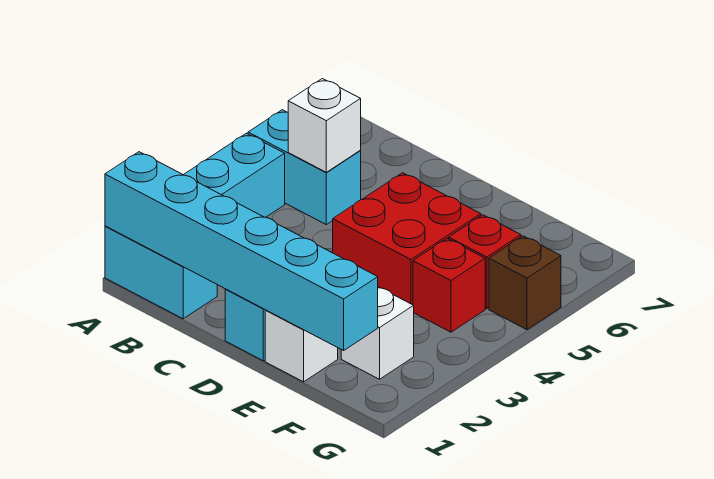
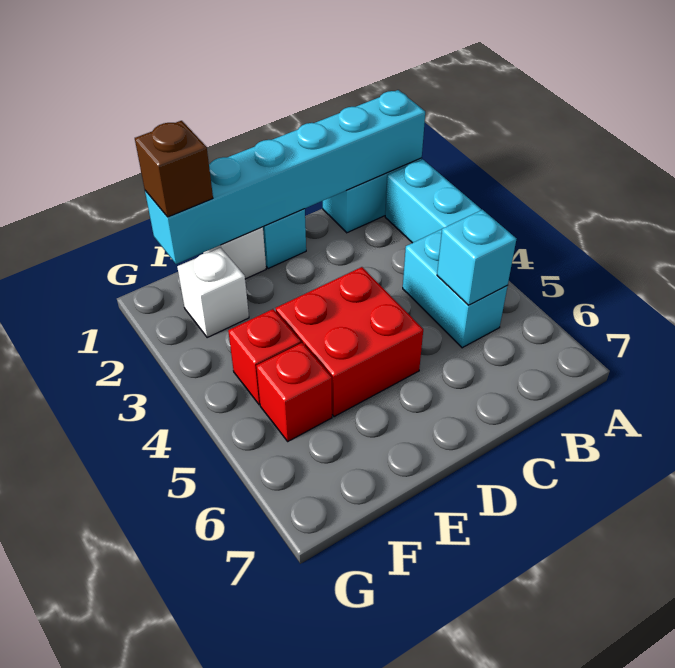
cyan 1x2 brick [248,110,361,225] -> cyan 1x2 brick turned to [403,229,508,348]
white 1x1 brick [288,79,361,172] -> cyan 1x1 brick [437,210,516,305]
brown 1x1 brick [489,236,561,330] -> brown 1x1 brick moved to [135,121,213,217]

